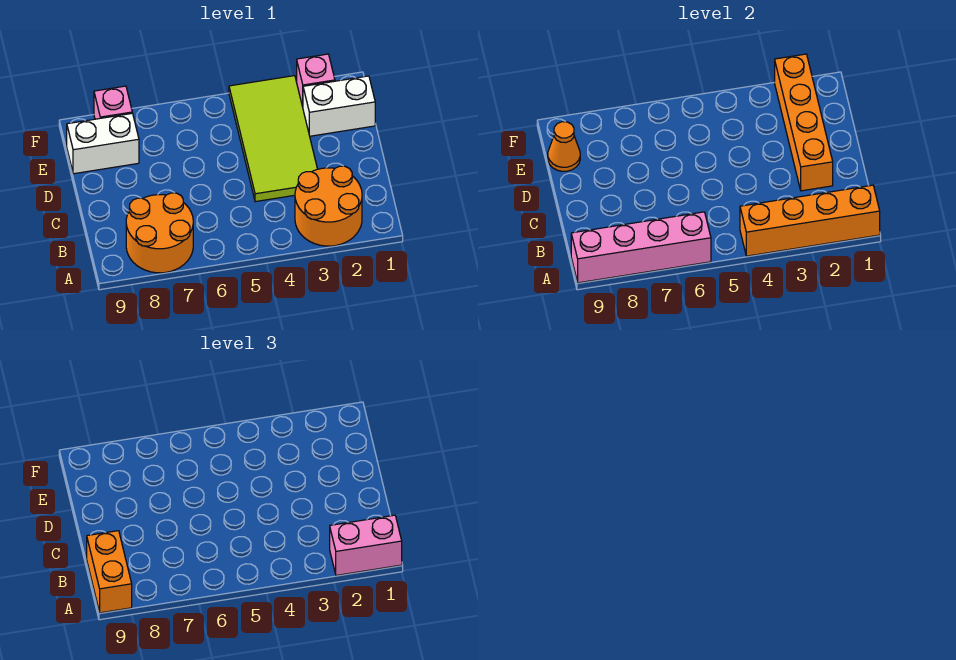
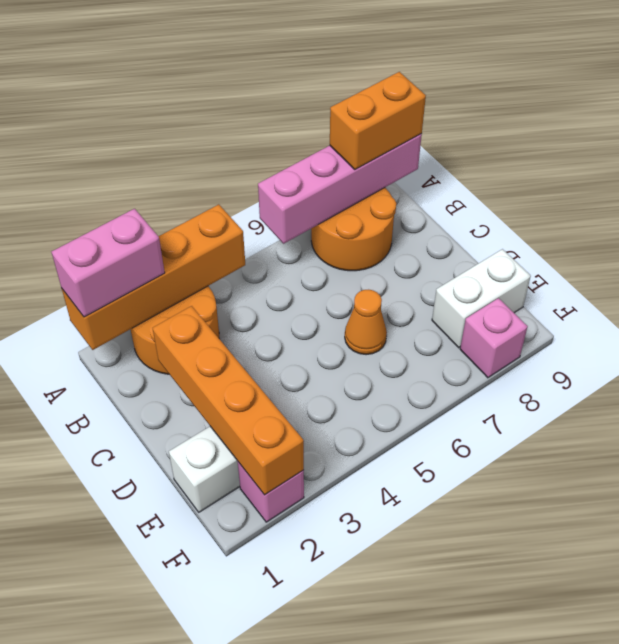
orange 1x2 brick [87,531,132,613] -> orange 1x2 brick turned to [330,72,426,170]
lime 2x4 tile [229,76,317,202] -> none
orange 1x1 cone [548,122,580,171] -> orange 1x1 cone moved to [345,290,387,355]

